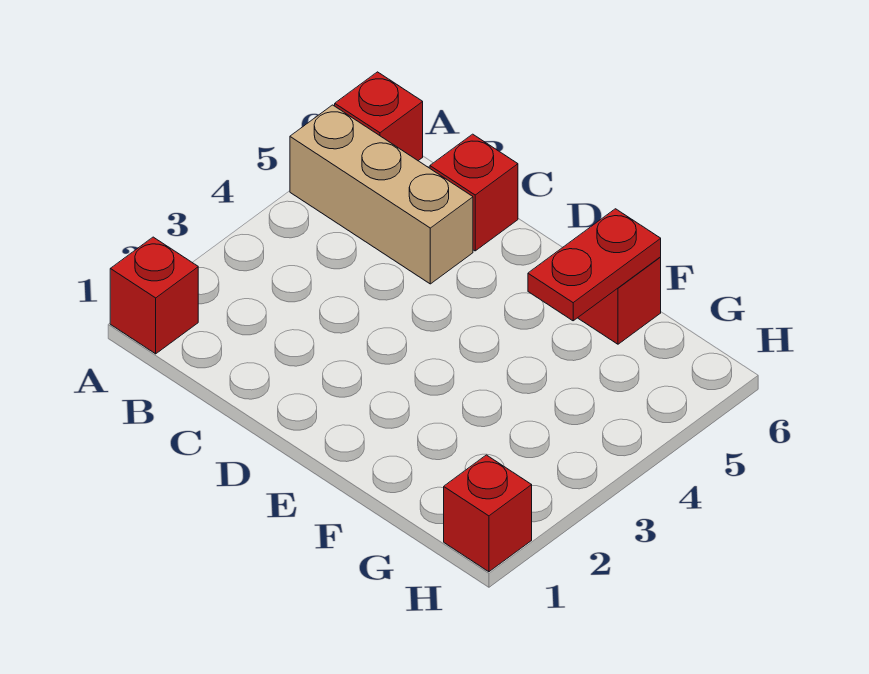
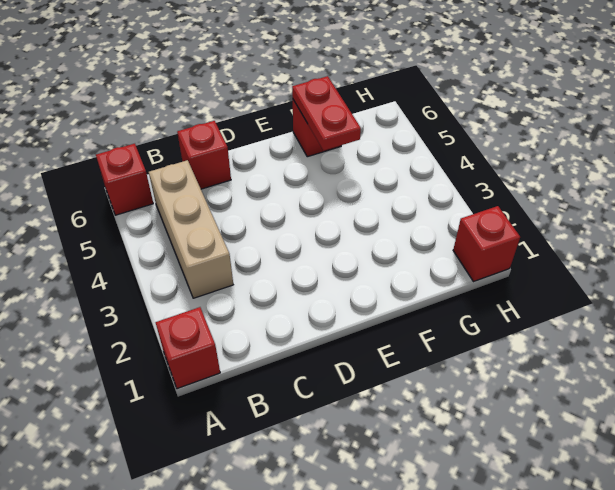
tan 1x3 brick [290,105,473,284] -> tan 1x3 brick turned to [149,160,233,298]

